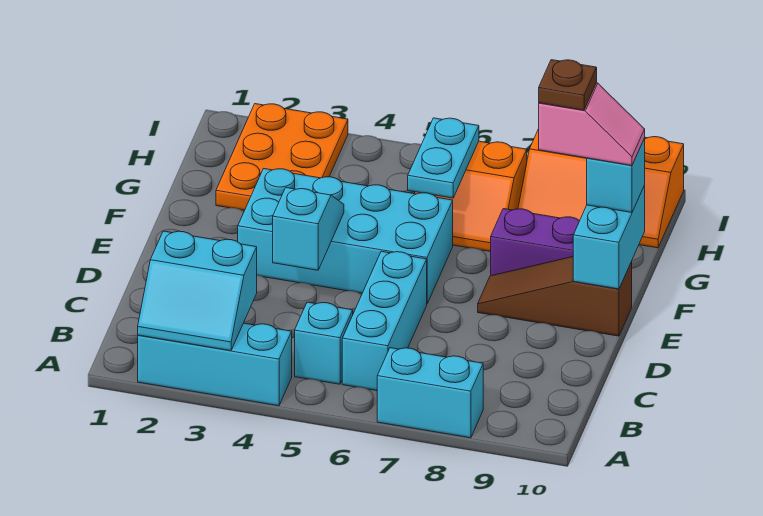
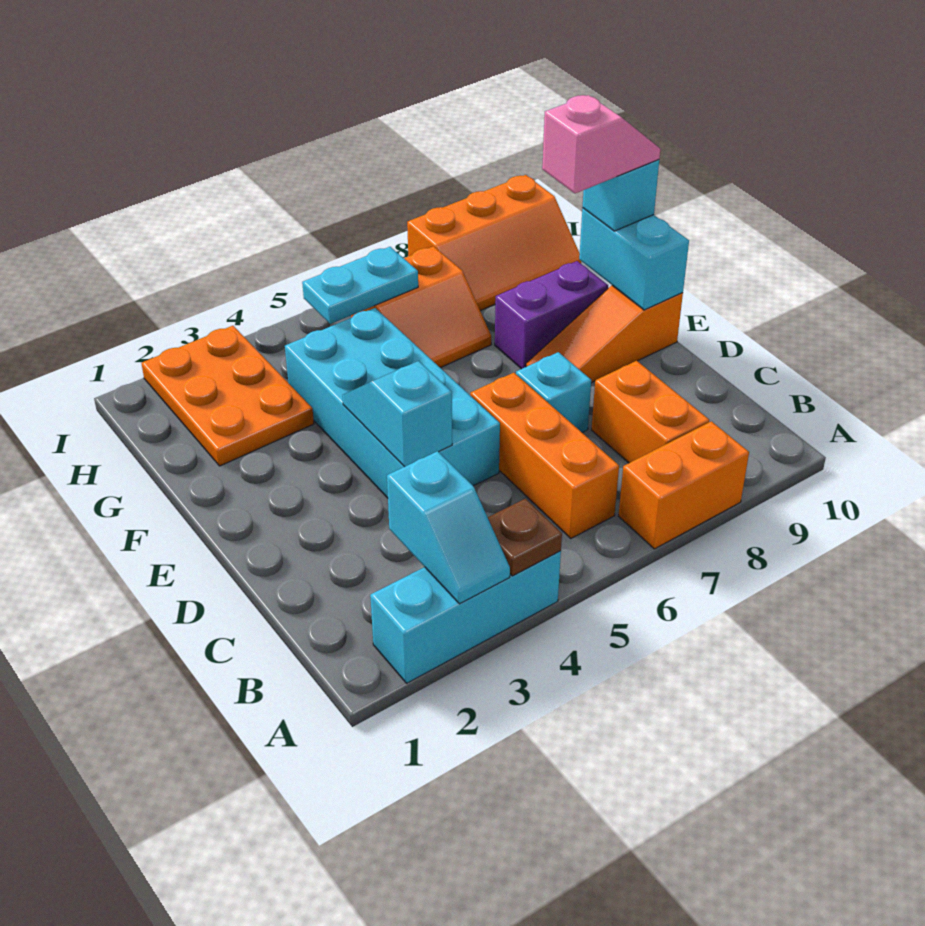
cyan 2x2 slope [138,231,257,351] -> cyan 1x2 slope [387,451,510,604]
cyan 1x2 brick [377,348,483,438] -> orange 1x2 brick [619,421,749,549]
cyan 1x1 brick [295,302,353,384] -> cyan 1x1 brick moved to [516,352,591,432]
cyan 1x3 brick [342,251,427,391] -> orange 1x3 brick [470,373,619,538]
none -> orange 1x2 brick [592,361,709,463]
cyan 2x4 brick [238,169,453,303] -> cyan 2x4 brick turned to [285,308,500,498]
brown 1x3 slope [478,257,632,336] -> orange 1x3 slope [526,285,683,383]
brown 1x1 plate [539,60,597,110] -> brown 1x1 plate moved to [488,499,562,576]
cyan 1x2 plate [408,118,479,198] -> cyan 1x2 plate turned to [302,247,418,324]

